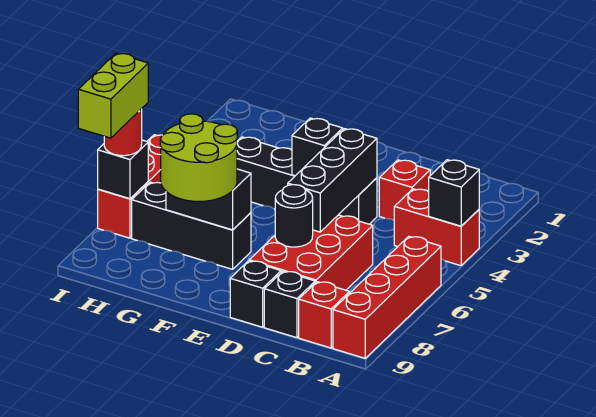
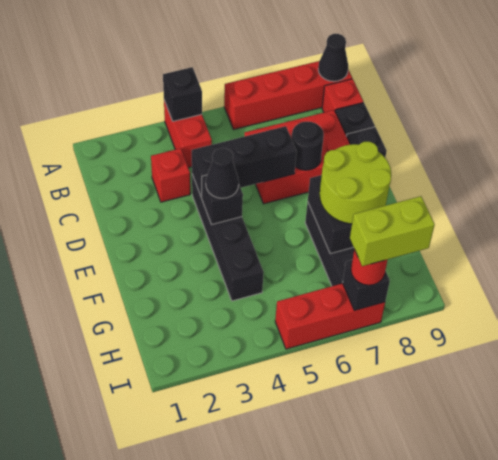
none -> black 1x1 cone [318,34,348,81]
none -> black 1x1 cone [206,148,239,198]

